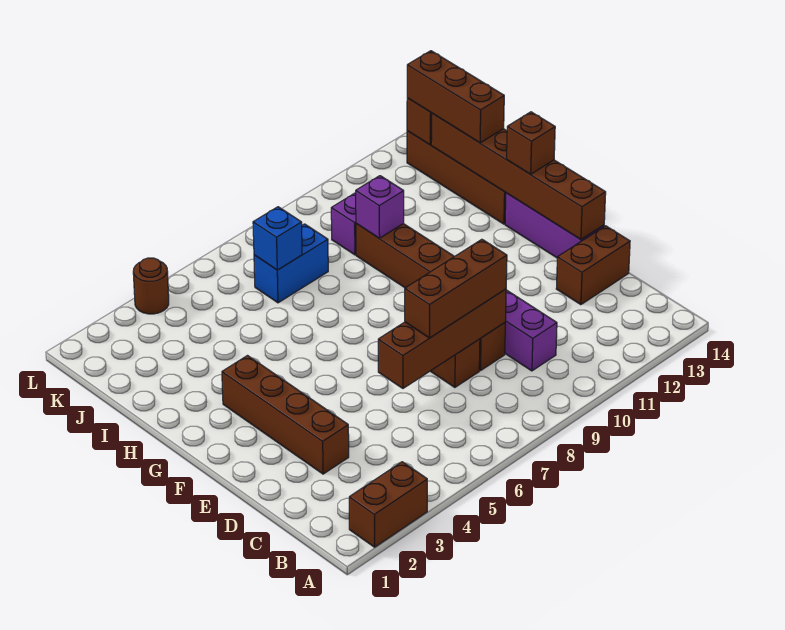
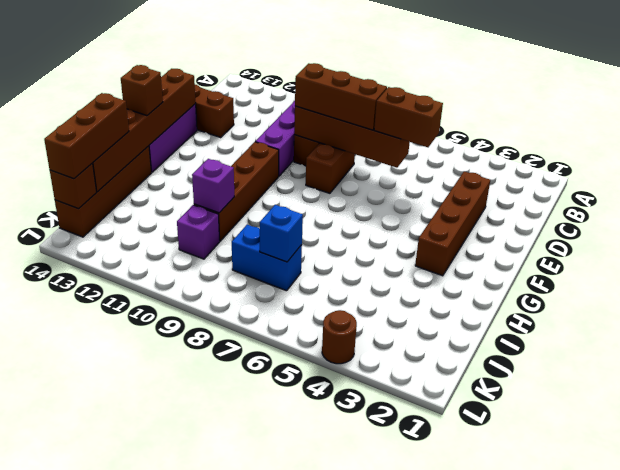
brown 1x2 brick [349,462,427,547] -> brown 1x2 brick moved to [374,87,443,147]

